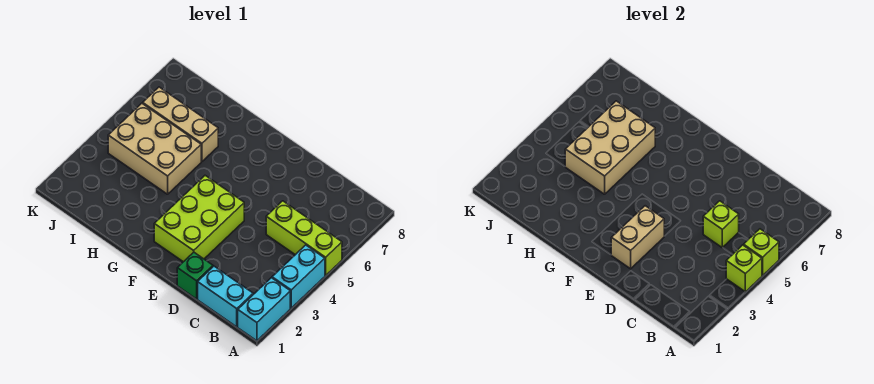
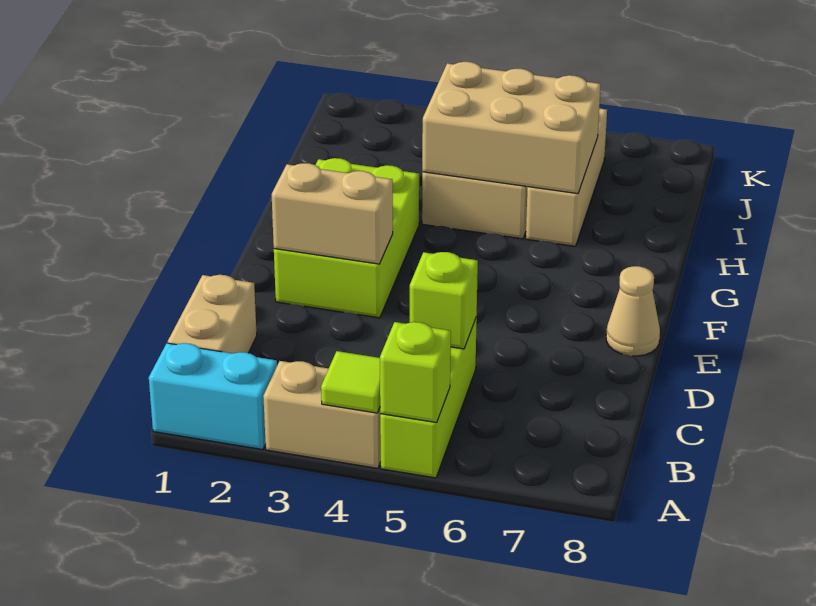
cyan 1x2 brick [272,245,325,308] -> tan 1x2 brick [263,361,381,468]
lime 1x1 brick [726,245,762,292] -> lime 1x1 tile [321,351,380,413]
cyan 1x2 brick [198,266,253,327] -> tan 1x2 brick [168,275,257,354]
green 1x1 brick [177,252,213,299] -> none
lime 2x3 brick [154,176,244,262] -> lime 2x3 brick turned to [274,158,419,318]
none -> tan 1x1 cone [606,266,660,356]

